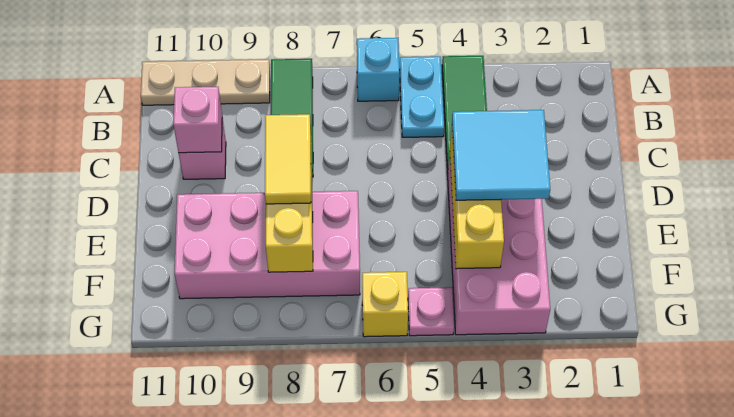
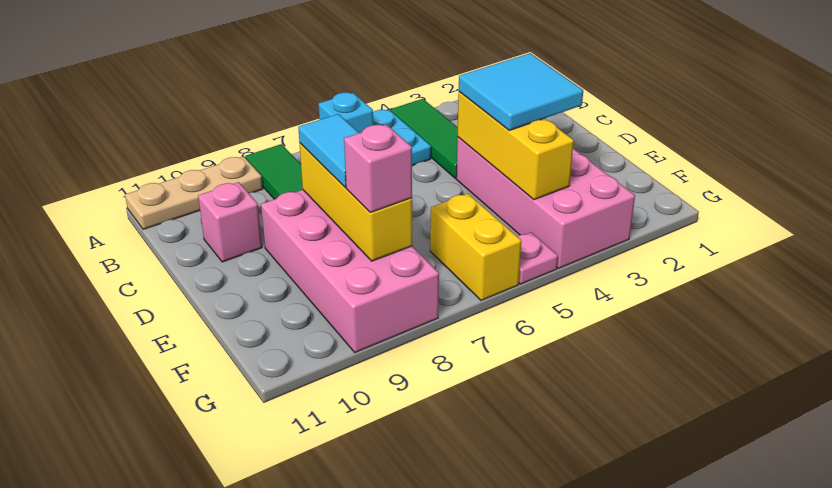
pink 1x1 brick [173,87,222,153] -> pink 1x1 brick moved to [344,124,412,212]
yellow 1x2 tile [265,114,311,204] -> cyan 1x2 tile [298,114,359,187]
pink 2x4 brick [175,191,360,299] -> pink 2x4 brick turned to [261,190,439,352]
yellow 1x1 brick [362,272,408,337] -> yellow 1x2 brick [430,194,521,300]

